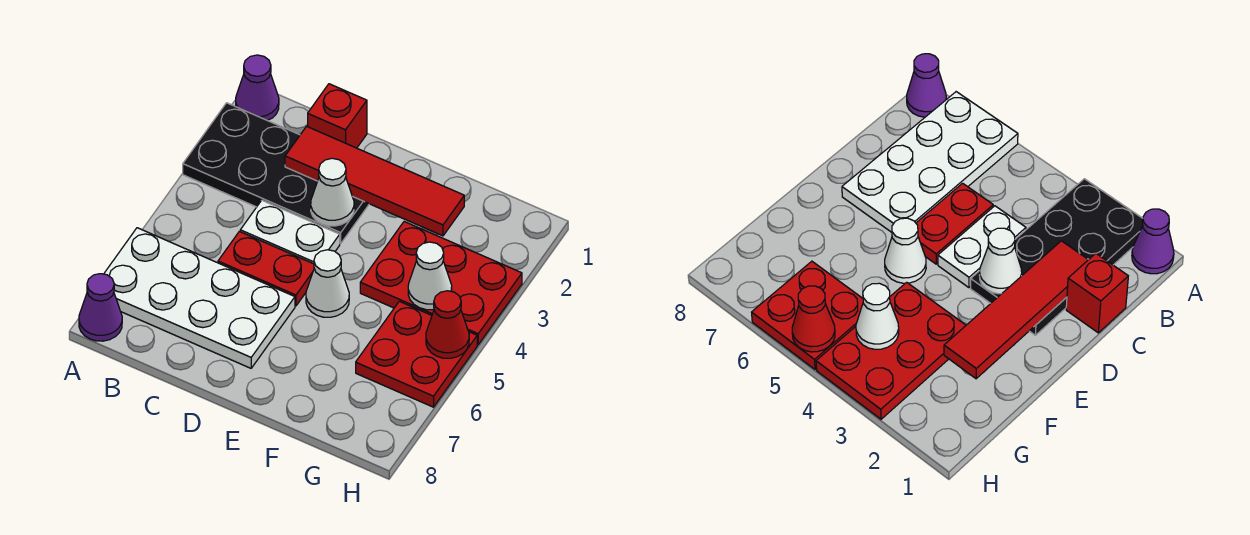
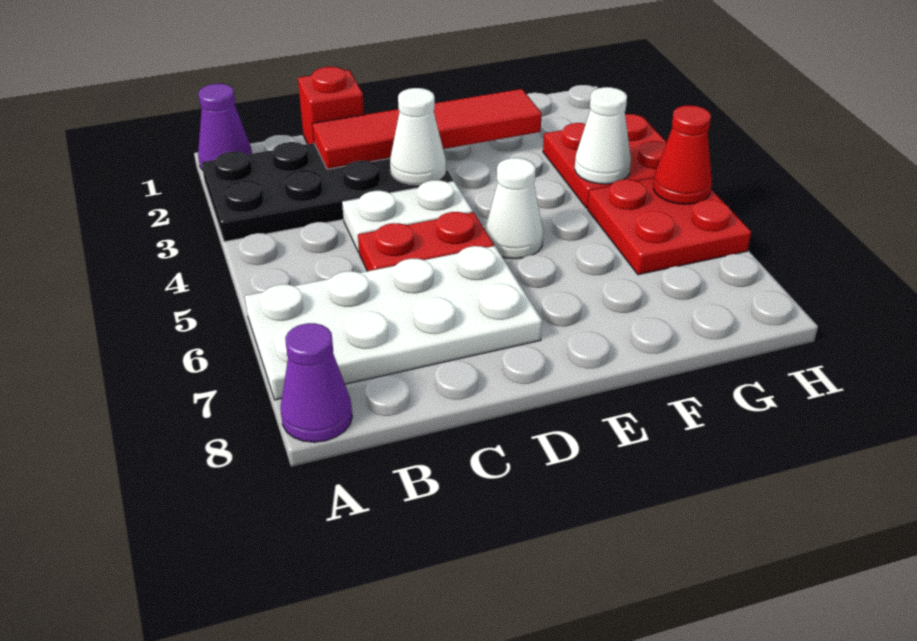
red 2x3 plate [360,222,522,345] -> red 2x2 plate [543,114,667,208]

